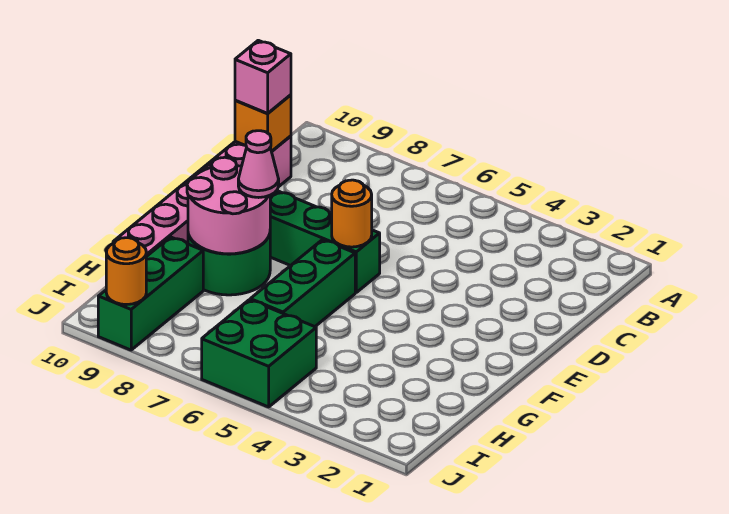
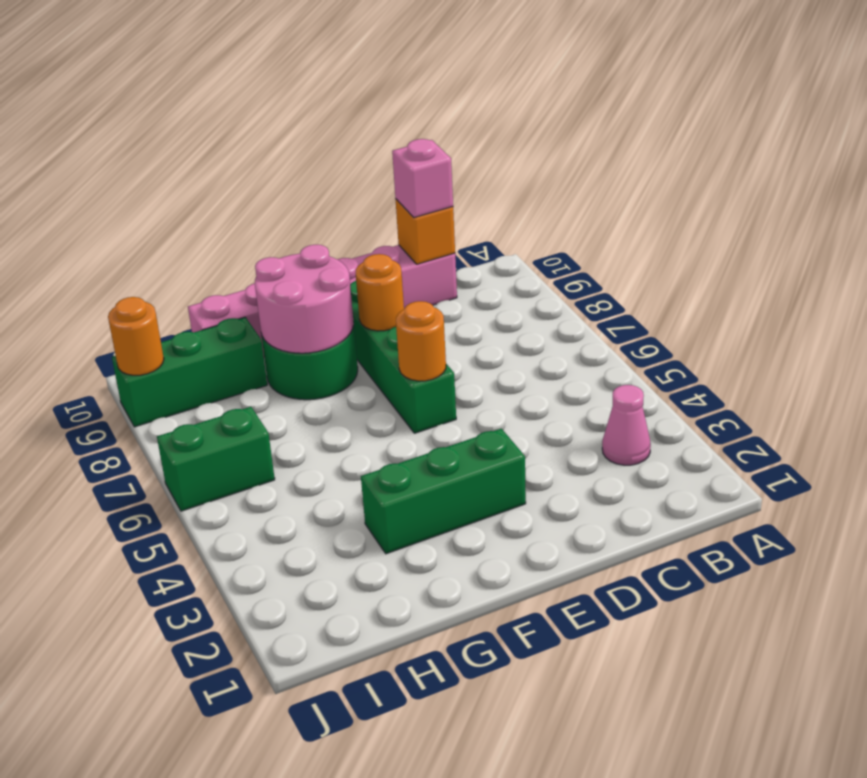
none -> orange 1x1 round brick [356,254,404,331]
green 1x3 brick [250,240,355,327] -> green 1x3 brick moved to [361,429,526,554]
pink 1x1 cone [238,131,279,198] -> pink 1x1 cone moved to [602,385,651,465]
green 2x2 brick [202,300,316,407] -> green 1x2 brick [157,407,275,511]

